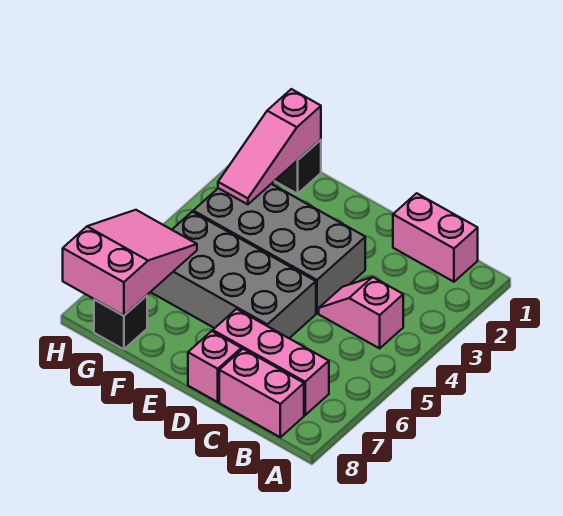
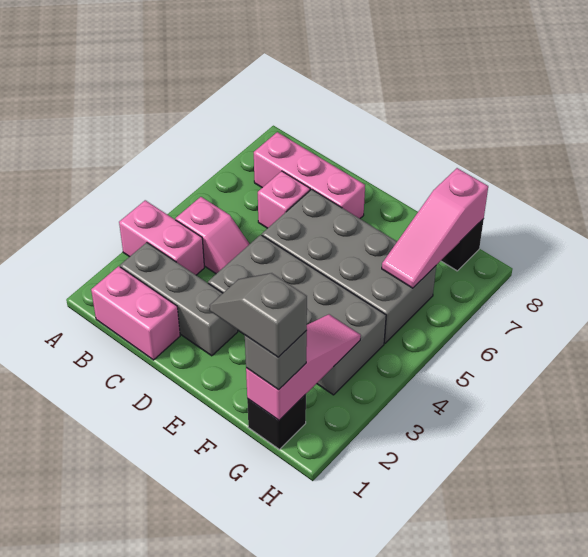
none -> grey 1x3 brick [120,242,238,356]
pink 1x2 brick [219,349,304,437] -> pink 1x2 brick moved to [119,200,204,275]
pink 1x1 brick [188,331,241,402] -> pink 1x1 brick moved to [258,171,310,228]
none -> grey 1x2 slope [210,273,307,357]
none -> grey 1x1 brick [245,331,307,390]
pink 2x3 slope [63,210,197,316] -> pink 1x3 slope [382,168,488,288]

